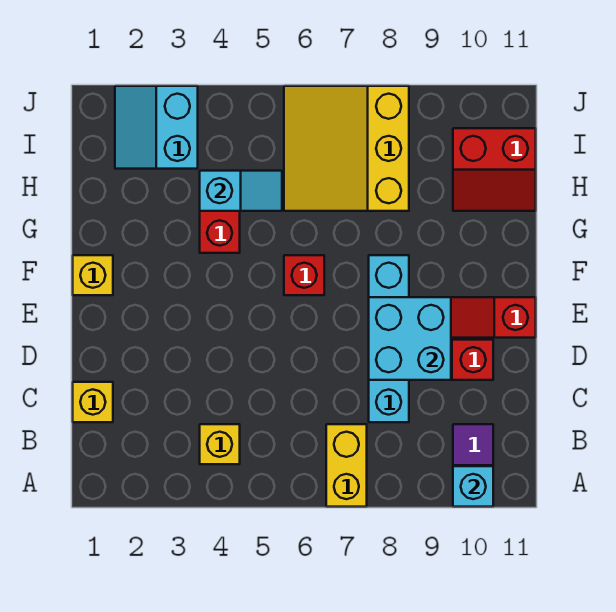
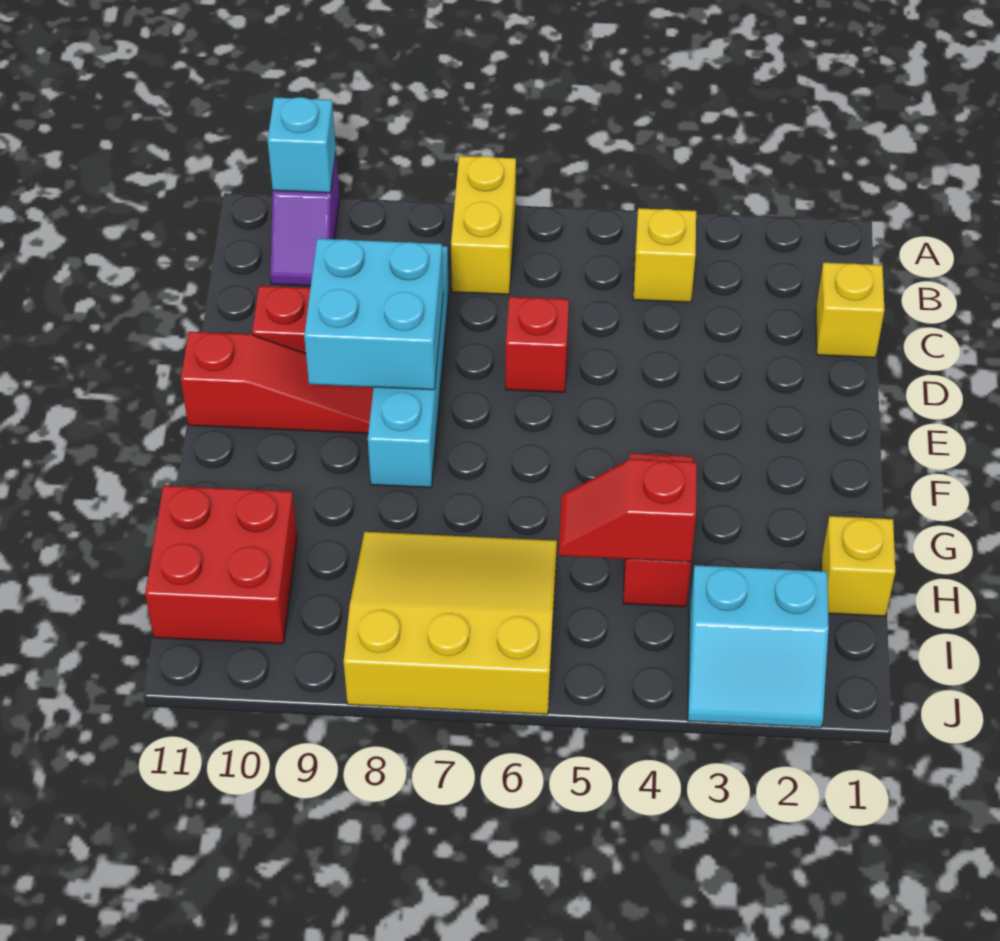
yellow 1x1 brick [73,255,113,295] -> yellow 1x1 brick moved to [821,516,895,616]
red 1x1 brick [284,255,324,295] -> red 1x1 brick moved to [506,297,569,392]
cyan 1x2 slope [200,171,282,211] -> red 1x2 slope [559,459,697,562]
yellow 3x3 slope [284,86,409,211] -> yellow 3x3 slope turned to [344,532,557,714]
red 2x2 slope [453,128,536,211] -> red 2x2 brick [145,486,297,644]
cyan 2x2 slope [115,86,198,169] -> cyan 2x2 slope turned to [688,565,829,728]

